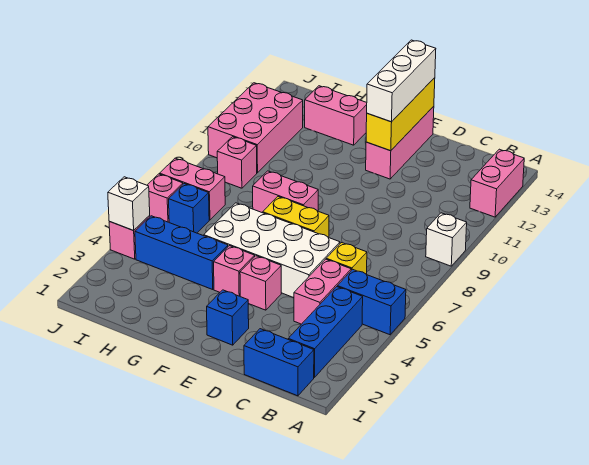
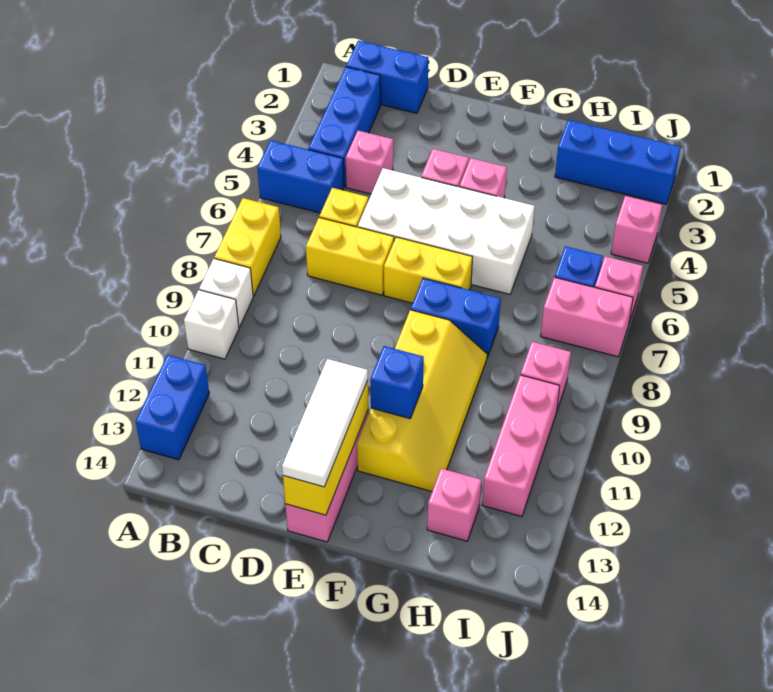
none -> yellow 1x2 brick [214,198,281,296]
pink 1x2 brick [470,149,524,217] -> blue 1x2 brick [136,355,209,460]
pink 1x2 brick [294,259,351,324] -> pink 1x1 brick [346,131,393,194]
none -> yellow 1x2 brick [306,218,394,295]
blue 1x1 brick [207,290,249,345] -> blue 1x1 brick moved to [370,346,424,419]
white 1x3 brick [367,40,436,122] -> white 1x3 tile [282,359,368,487]
pink 1x2 brick [253,171,318,213] -> blue 1x2 brick [411,278,501,357]
none -> yellow 2x4 slope [357,310,487,491]
blue 1x3 brick [135,216,228,290] -> blue 1x3 brick moved to [555,120,681,204]
pink 1x2 brick [305,86,367,145] -> pink 1x1 brick [427,469,481,541]
pink 2x3 brick [208,83,303,173] -> pink 1x3 brick [482,375,560,517]
white 1x1 brick [108,177,150,230] -> white 1x1 brick moved to [184,290,239,359]

